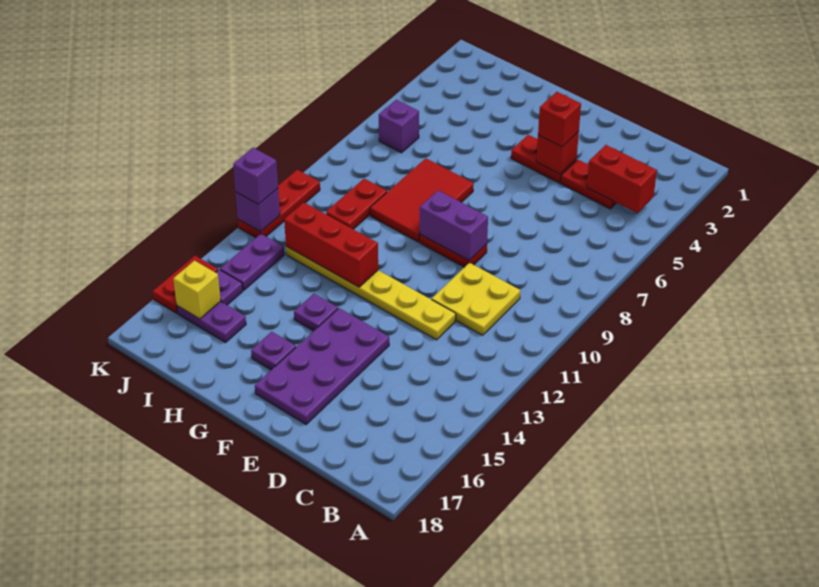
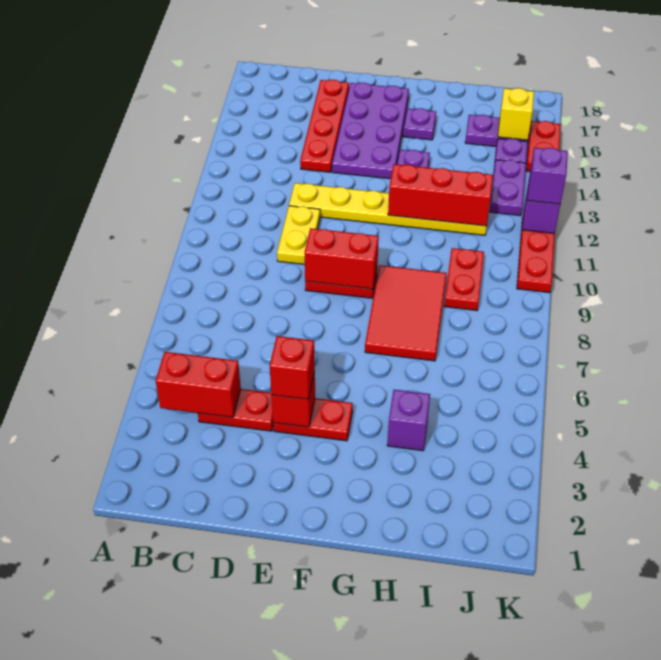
yellow 2x2 plate [432,263,520,335] -> yellow 1x2 plate [277,206,320,265]
none -> red 1x4 plate [300,80,349,172]
purple 1x2 brick [420,190,488,260] -> red 1x2 brick [305,228,379,289]
purple 1x1 brick [379,100,419,153] -> purple 1x1 brick moved to [387,390,430,451]

